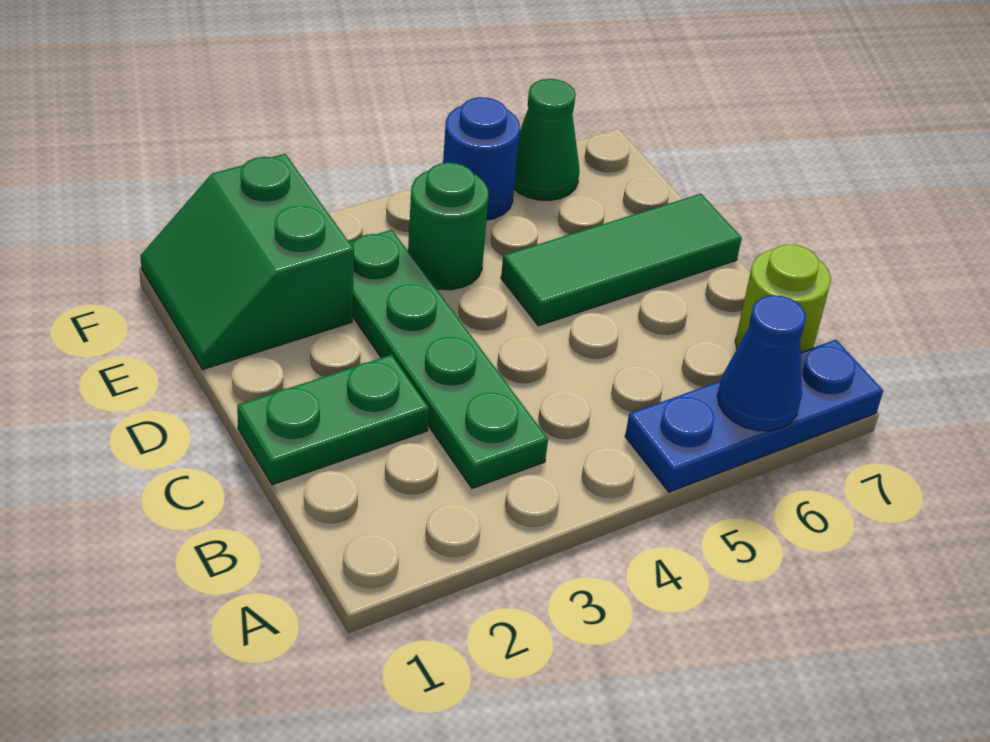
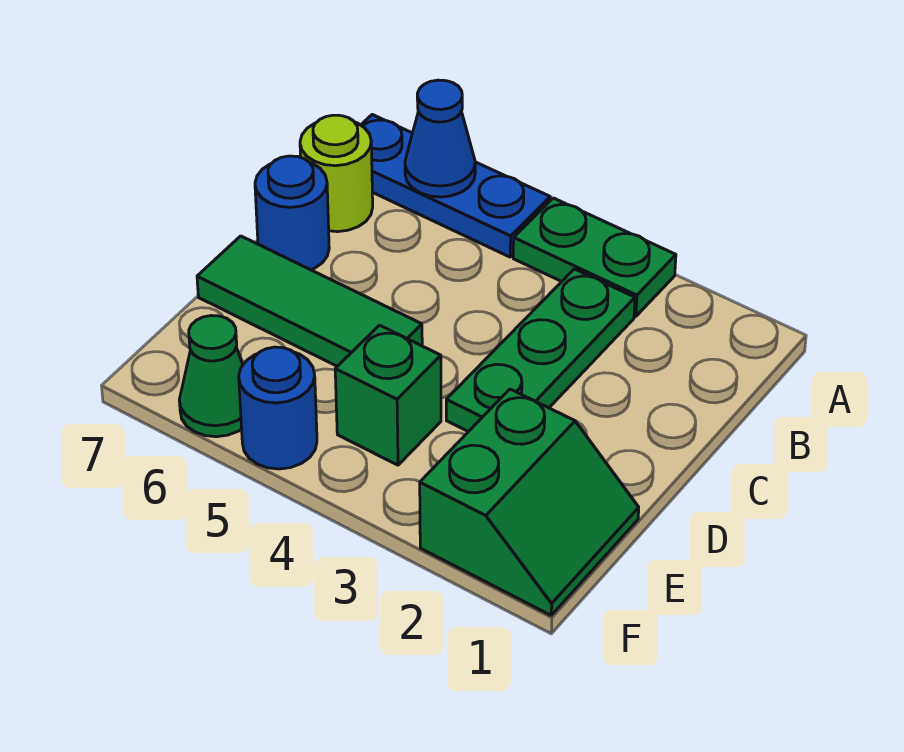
green 1x4 plate [349,230,548,488] -> green 1x3 plate [446,269,635,432]
green 1x2 plate [237,355,429,485] -> green 1x2 plate moved to [513,198,676,316]
none -> blue 1x1 round brick [255,156,329,270]
green 1x1 round brick [408,163,489,290] -> green 1x1 brick [335,325,441,465]

